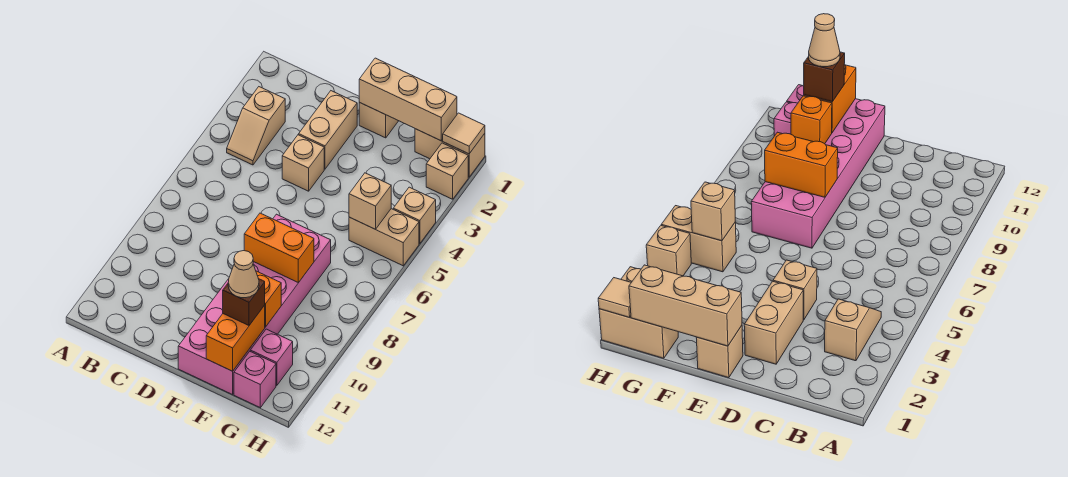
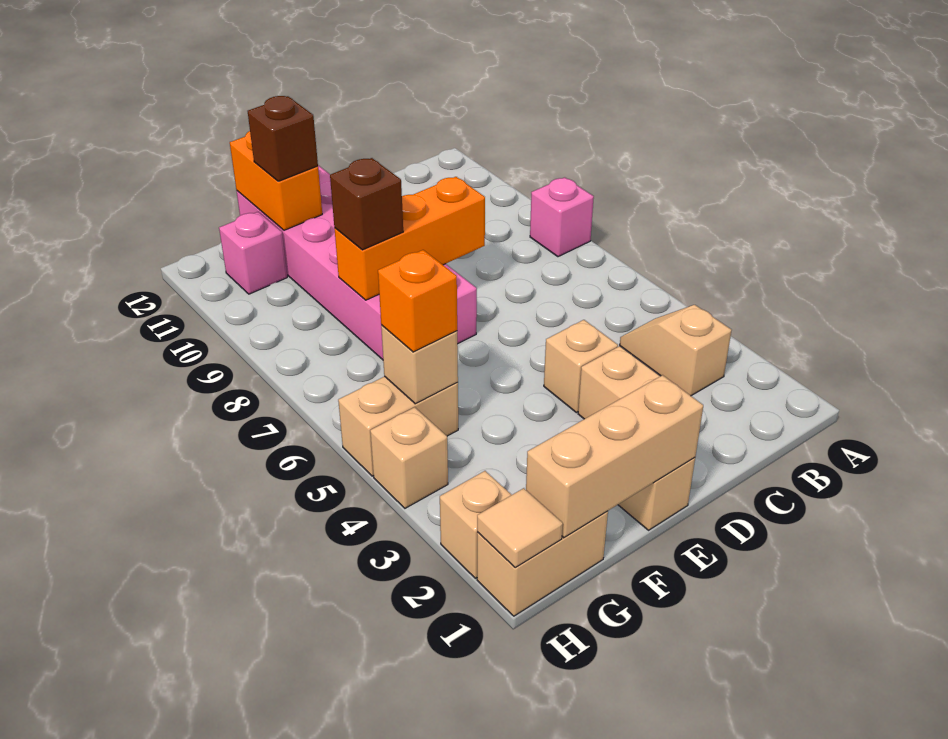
orange 1x2 brick [244,213,314,283] -> orange 1x3 brick [334,177,485,300]
none -> brown 1x1 brick [330,158,403,250]
orange 1x1 brick [256,271,281,327] -> orange 1x1 brick moved to [378,250,457,352]
tan 1x1 cone [228,251,259,298] -> none
pink 1x1 brick [234,352,276,408] -> pink 1x1 brick moved to [530,177,594,257]

